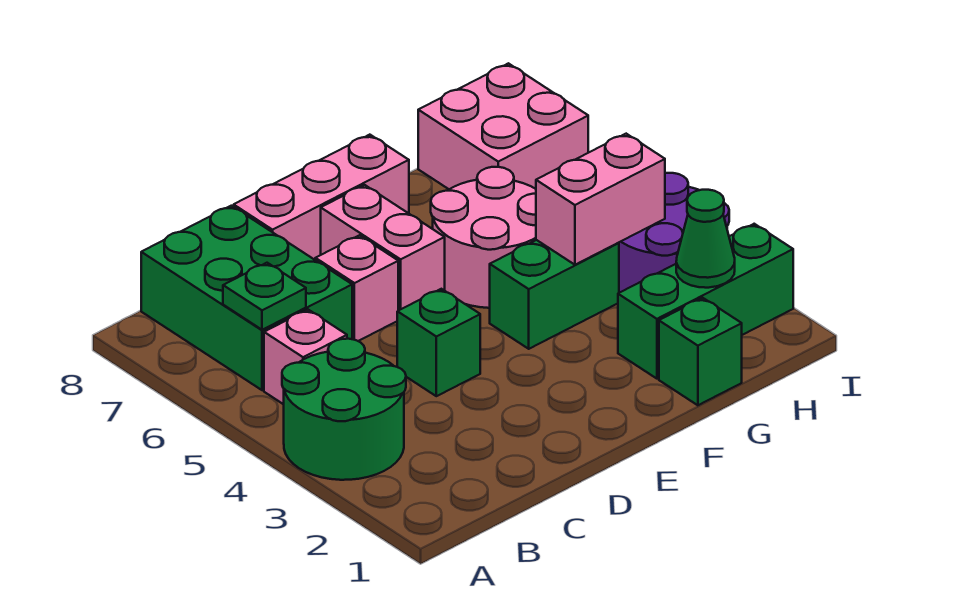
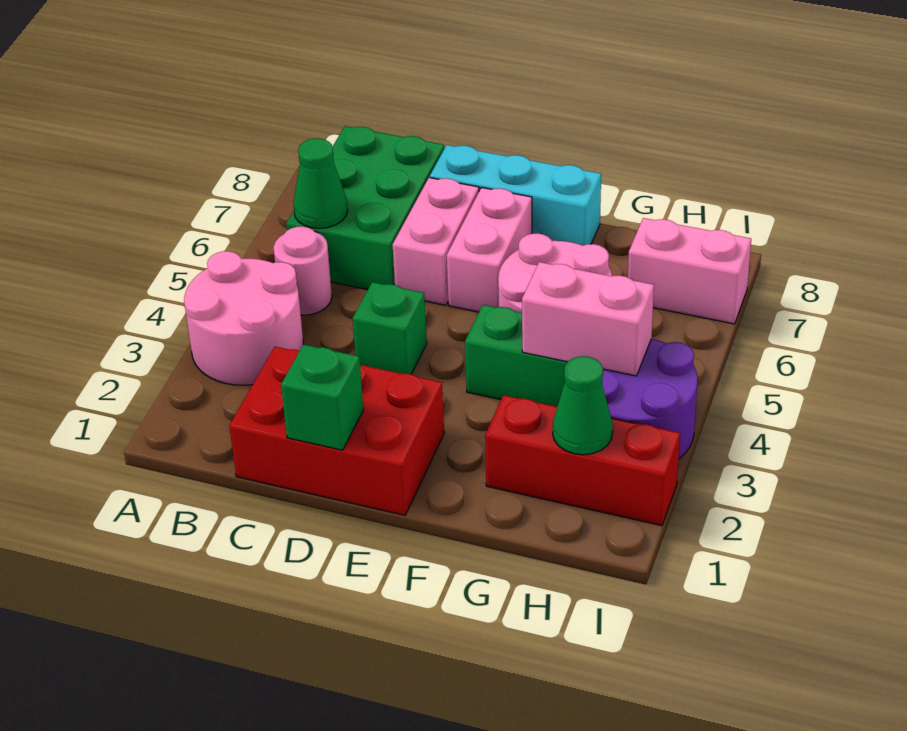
green 2x2 round brick [282,339,406,480] -> pink 2x2 round brick [184,251,303,385]
pink 1x1 brick [264,310,347,404] -> pink 1x1 round brick [273,226,332,315]
green 1x1 plate [223,263,306,330] -> green 1x1 cone [293,138,348,228]
none -> red 2x3 brick [229,347,444,515]
pink 1x1 brick [315,235,398,341] -> pink 1x2 brick [393,178,479,305]
pink 1x3 brick [234,135,409,260] -> cyan 1x3 brick [430,145,601,246]
green 1x1 brick [659,298,742,405] -> green 1x1 brick moved to [281,345,363,450]
green 1x3 brick [618,224,793,379] -> red 1x3 brick [485,395,680,526]
pink 2x2 brick [418,63,588,189] -> pink 1x2 brick [628,218,751,324]

